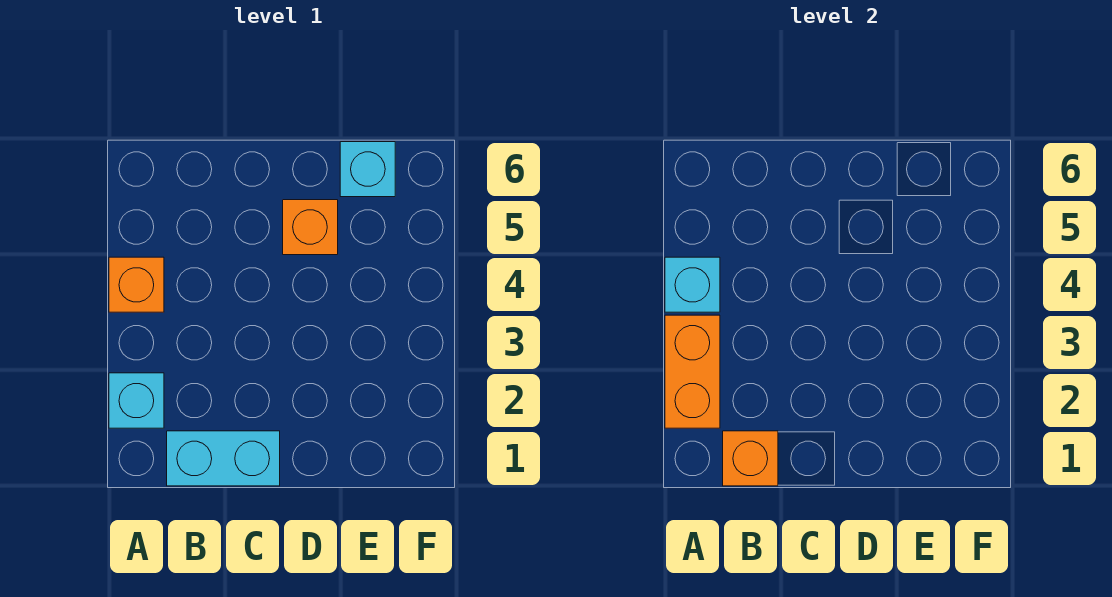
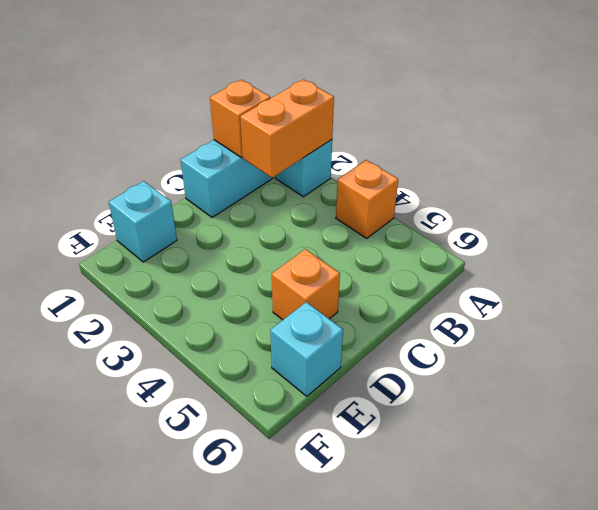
orange 1x2 brick [665,315,720,428] -> orange 1x2 brick turned to [240,79,334,178]
cyan 1x1 brick [665,257,720,312] -> cyan 1x1 brick moved to [109,181,177,262]

